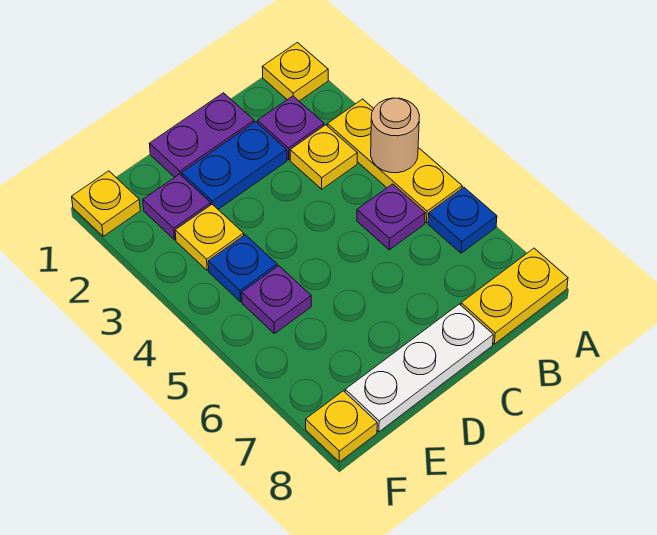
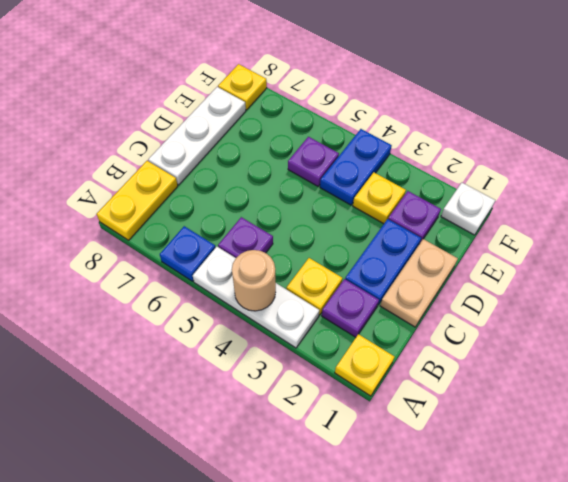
yellow 1x3 plate [327,99,462,223] -> white 1x3 plate [193,247,319,348]
purple 1x2 plate [149,93,254,177] -> tan 1x2 plate [380,239,458,327]
blue 1x1 plate [208,235,277,302] -> blue 1x2 plate [320,129,392,205]
yellow 1x1 plate [72,171,140,236] -> white 1x1 plate [441,183,495,235]

